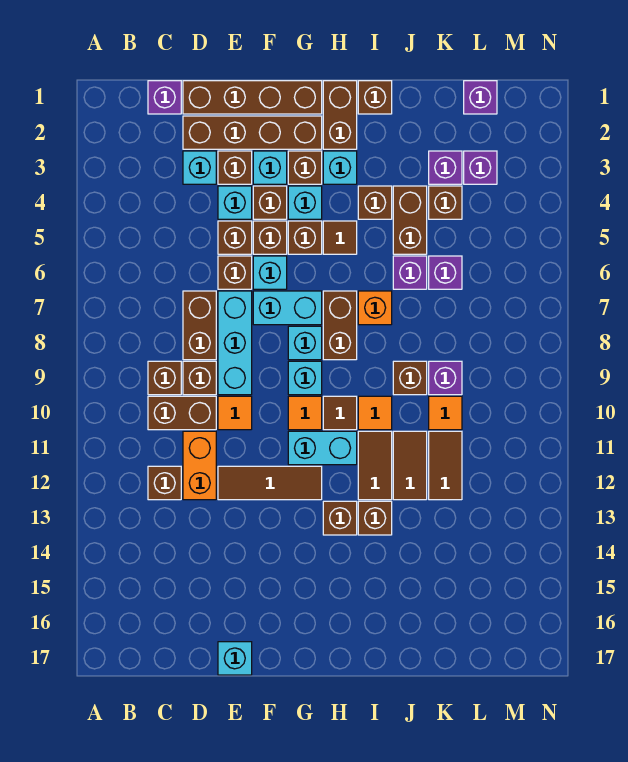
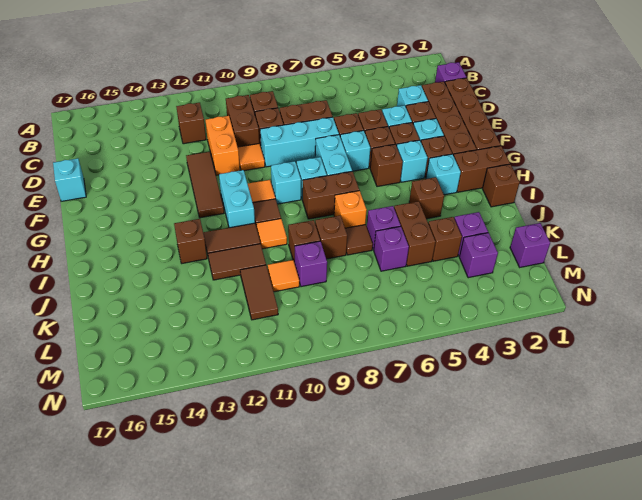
orange 1x2 brick [183,431,216,500] -> orange 1x2 brick turned to [205,116,240,175]
brown 1x1 tile [323,221,357,254] -> brown 1x1 tile moved to [345,225,373,255]
brown 1x1 brick [323,501,357,535] -> brown 1x1 brick moved to [315,216,347,259]
brown 1x2 brick [393,186,427,254] -> brown 1x2 brick turned to [394,201,435,266]
brown 1x2 tile [429,431,462,500] -> brown 1x2 tile turned to [240,265,278,320]

